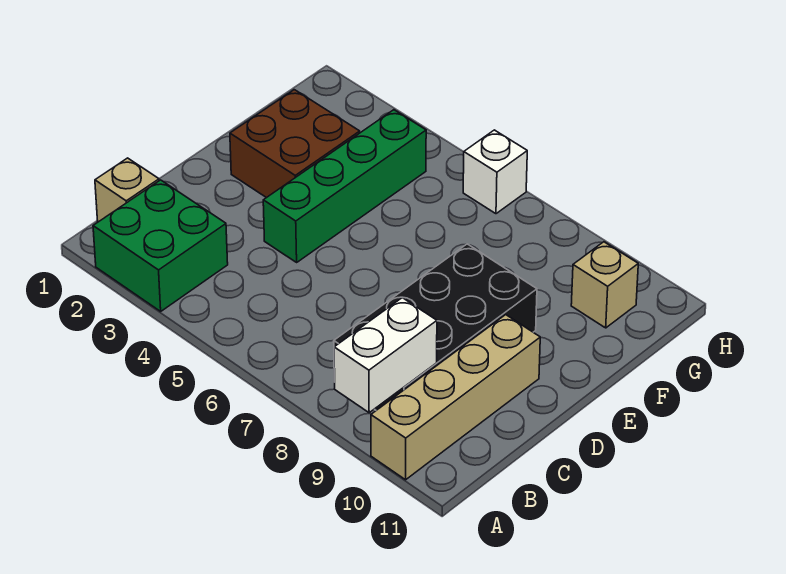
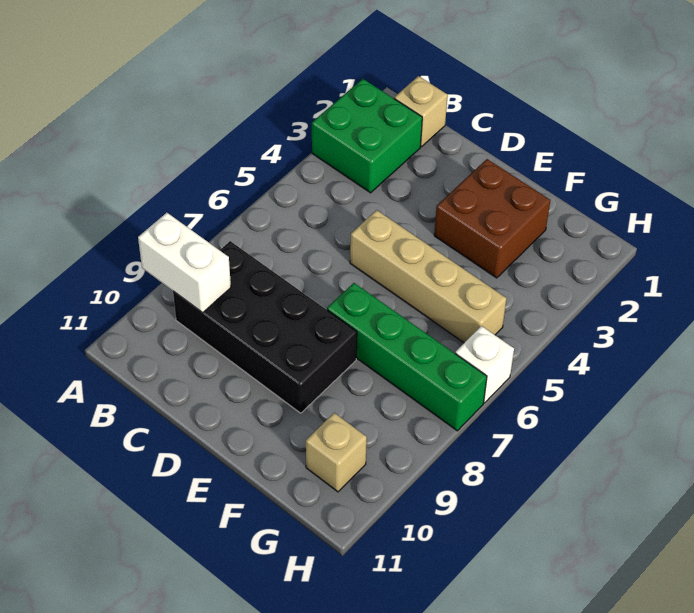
tan 1x4 brick [371,315,540,480] -> tan 1x4 brick moved to [350,210,507,343]
green 1x4 brick [263,110,426,262] -> green 1x4 brick moved to [327,283,487,431]

